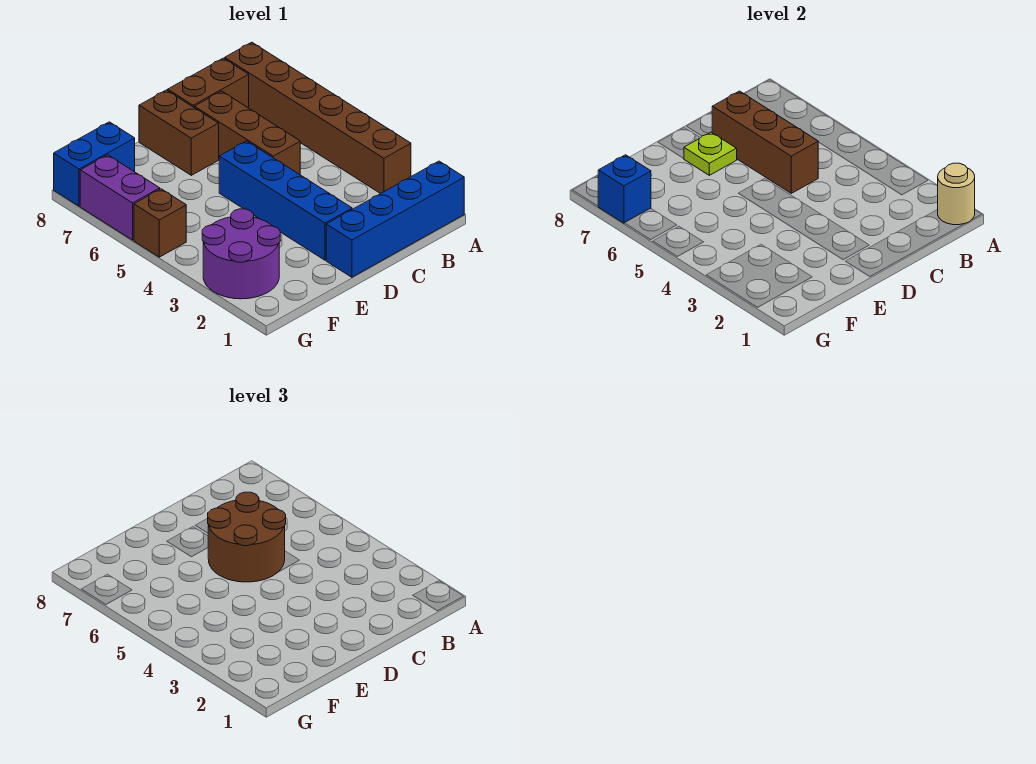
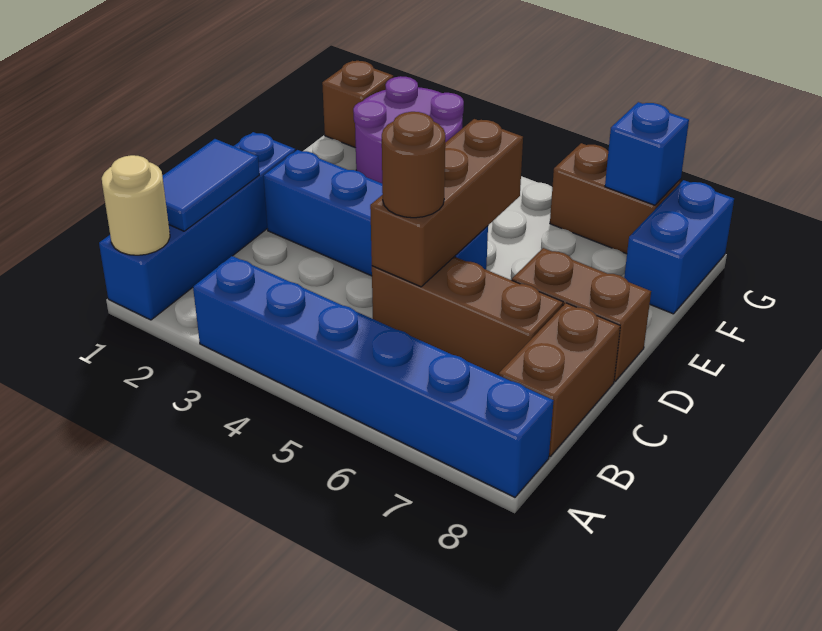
brown 1x6 brick [225,42,411,194] -> blue 1x6 brick [193,256,553,497]
none -> blue 1x2 tile [162,139,259,231]
brown 1x3 brick [712,91,818,193] -> brown 1x3 brick turned to [370,119,523,287]
brown 2x2 round brick [208,492,286,582] -> brown 1x1 round brick [382,112,445,218]
lime 1x1 plate [684,132,737,175] -> none
brown 1x1 brick [134,189,186,257] -> brown 1x1 brick moved to [322,61,393,148]
purple 1x2 brick [80,155,160,240] -> brown 1x2 brick [550,143,681,254]

